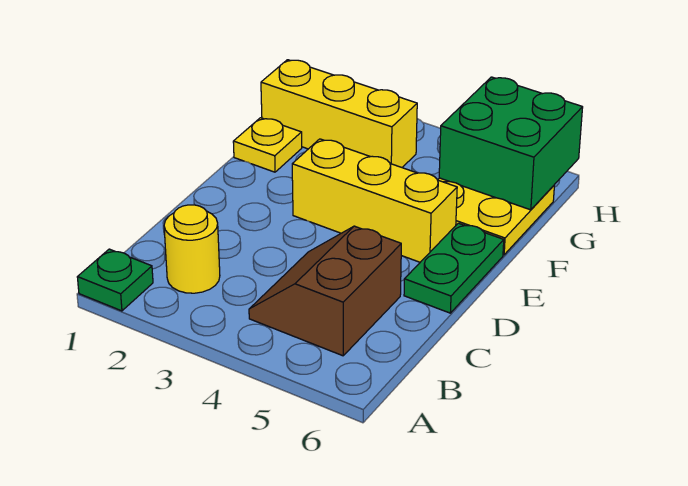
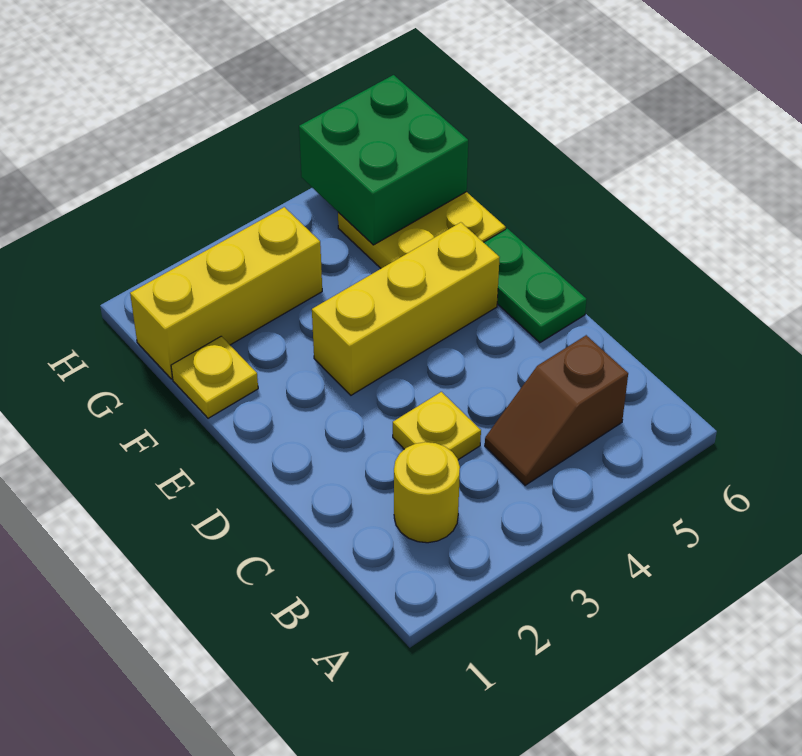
green 1x1 plate [77,249,153,311] -> none
brown 2x2 slope [249,226,401,356] -> brown 1x2 slope [485,335,628,485]
none -> yellow 1x1 plate [393,392,481,460]

